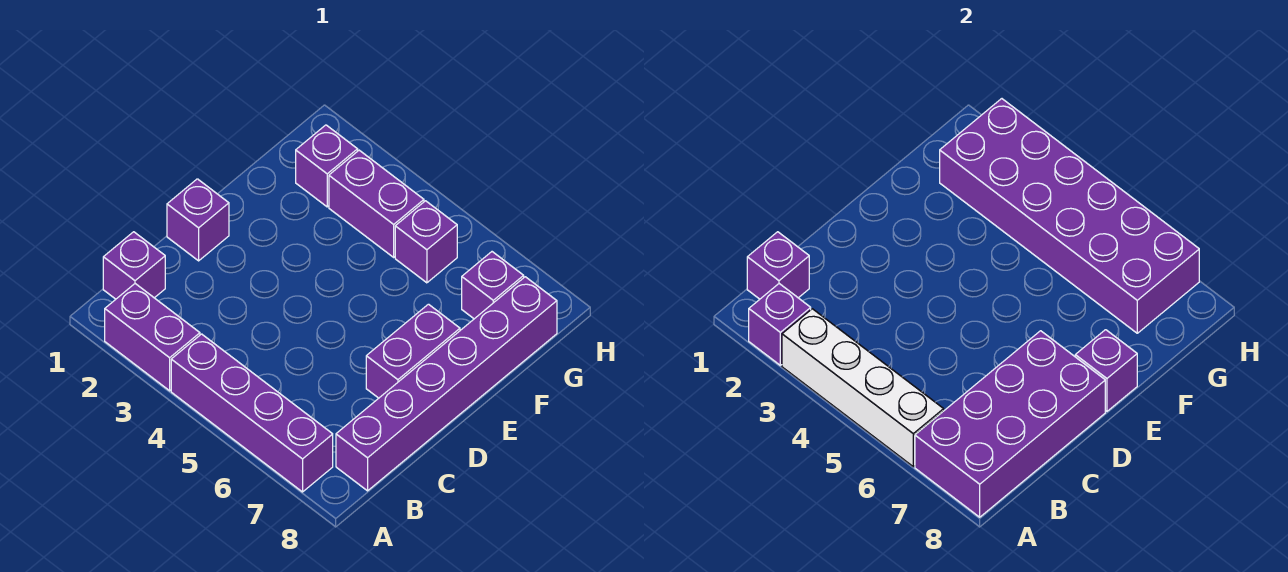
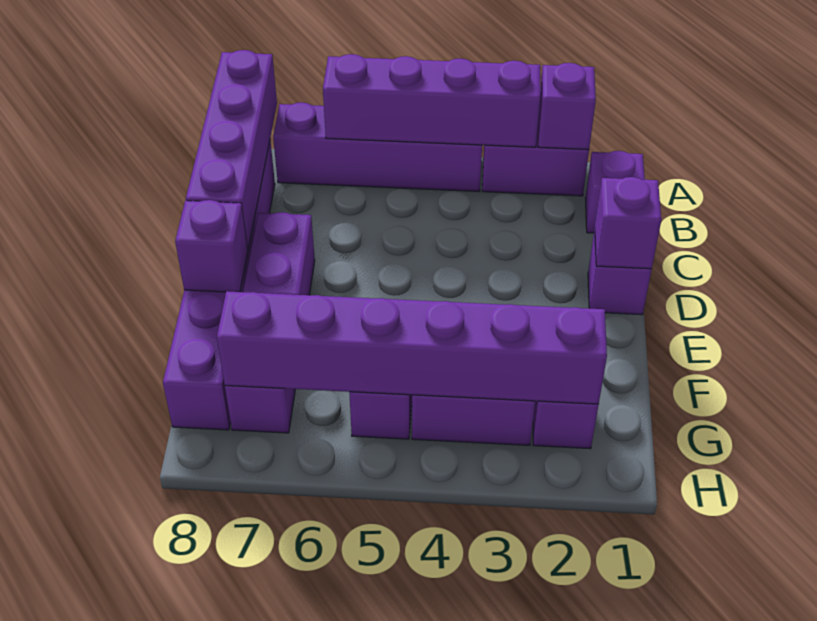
white 1x4 brick [782,309,944,466] -> purple 1x4 brick [323,54,540,147]
purple 2x4 brick [915,331,1105,517] -> purple 1x4 brick [186,50,277,250]
purple 1x1 brick [747,232,809,299] -> purple 1x1 brick moved to [595,177,661,269]
purple 2x6 brick [940,99,1199,333] -> purple 1x6 brick [217,291,607,404]

